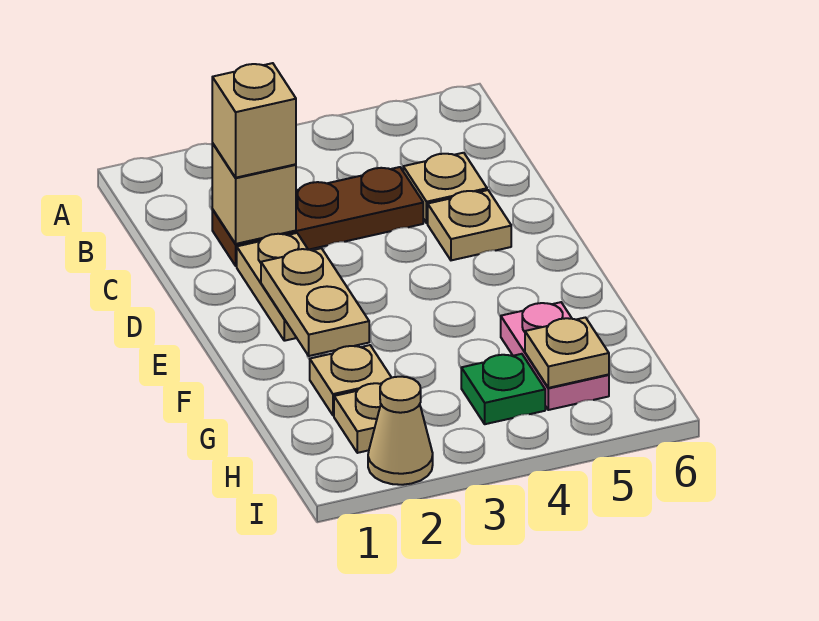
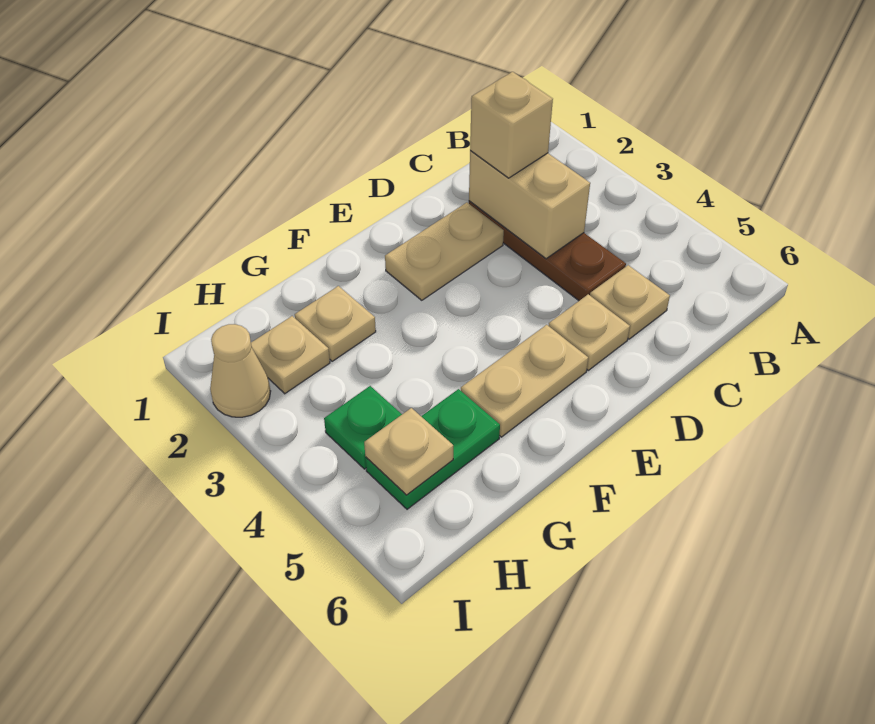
tan 1x1 brick [212,143,296,244] -> tan 1x2 brick [469,151,590,259]
tan 1x2 plate [261,248,369,356] -> tan 1x2 plate moved to [461,325,588,437]
pink 1x2 plate [501,302,609,410] -> green 1x2 plate [365,389,500,509]

